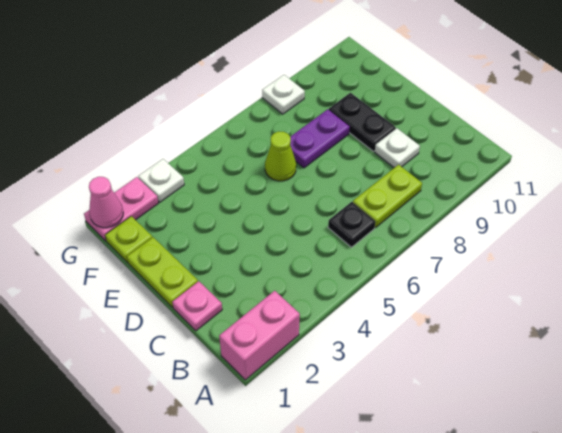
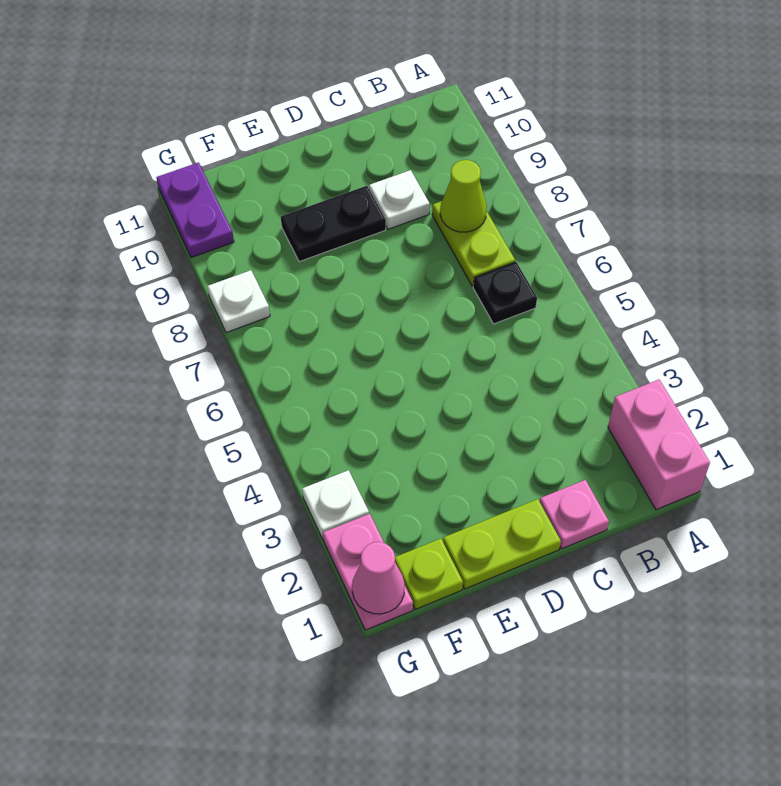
lime 1x1 cone [265,131,296,181] -> lime 1x1 cone moved to [440,160,487,232]
purple 1x2 plate [290,109,350,168] -> purple 1x2 plate moved to [156,162,234,258]

